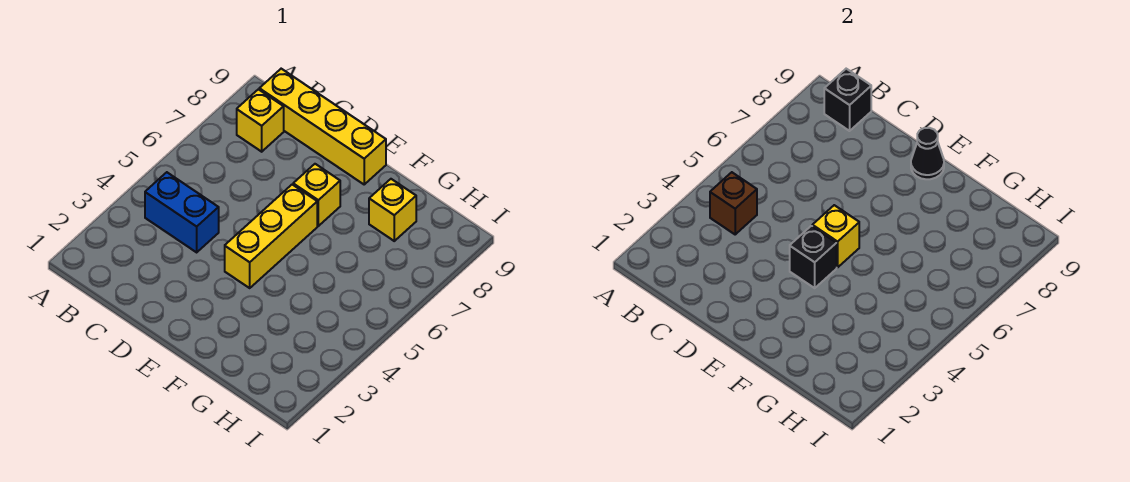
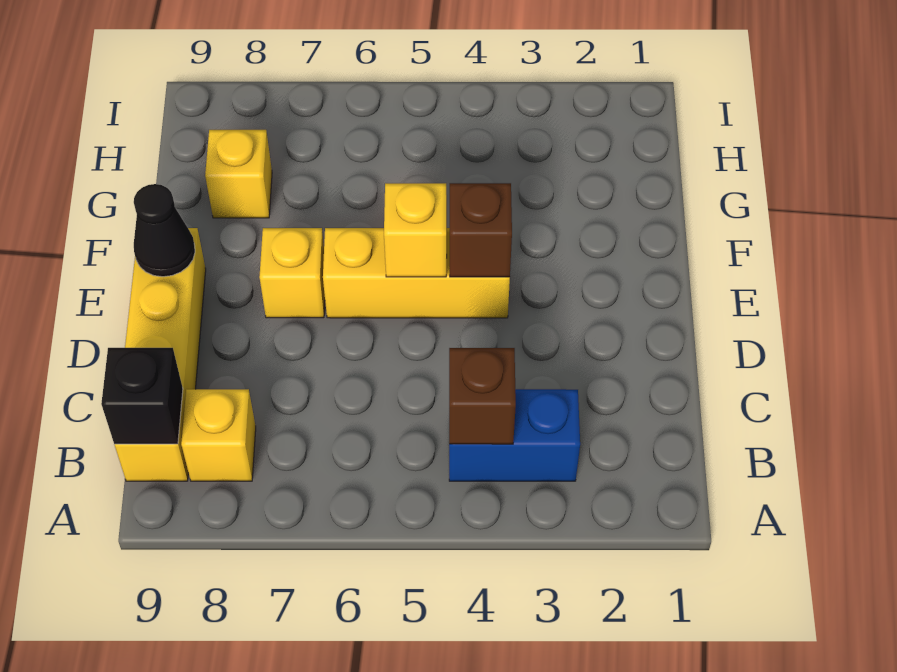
blue 1x2 brick [145,172,219,252] -> blue 1x2 brick turned to [449,389,580,481]
black 1x1 brick [790,226,837,288] -> brown 1x1 brick [450,183,512,277]

